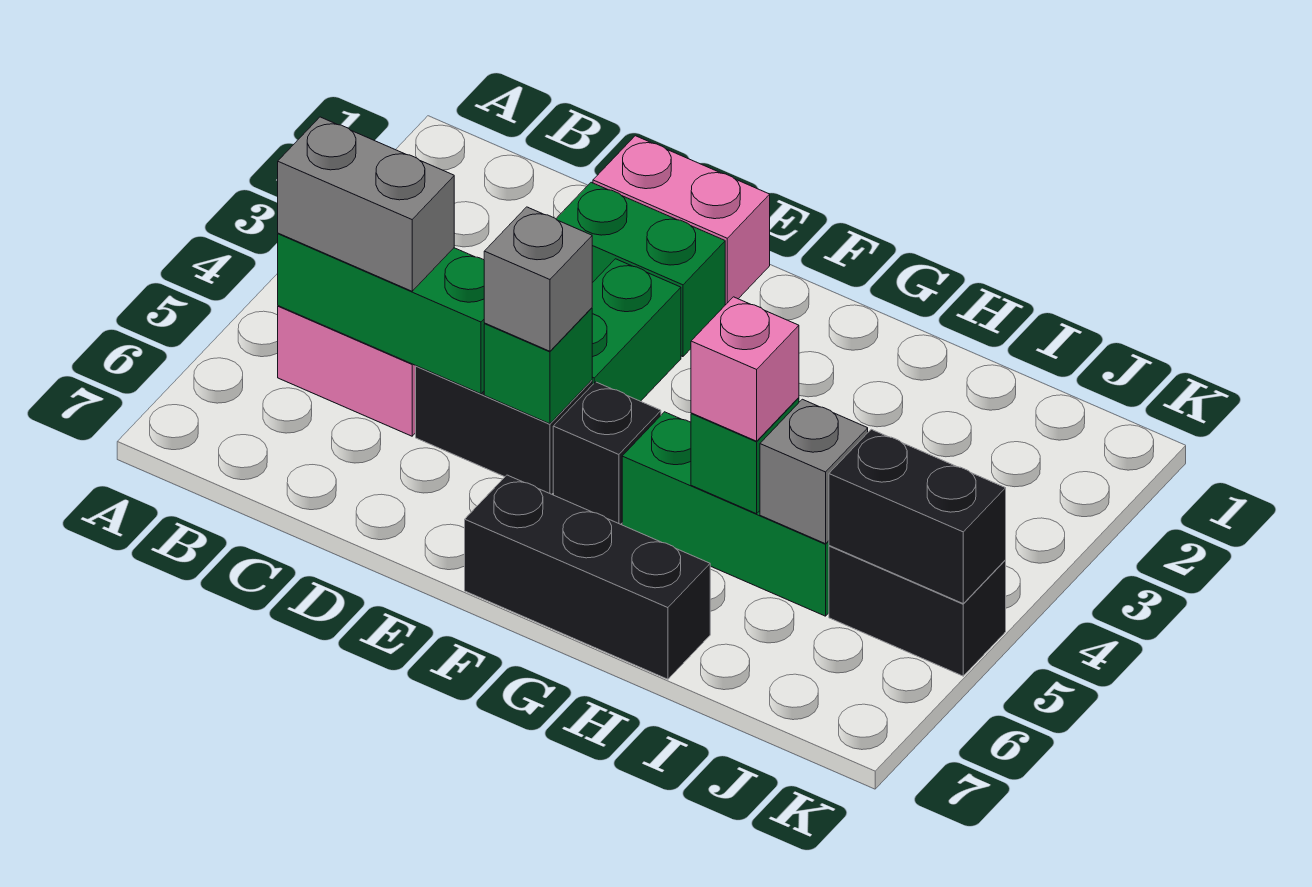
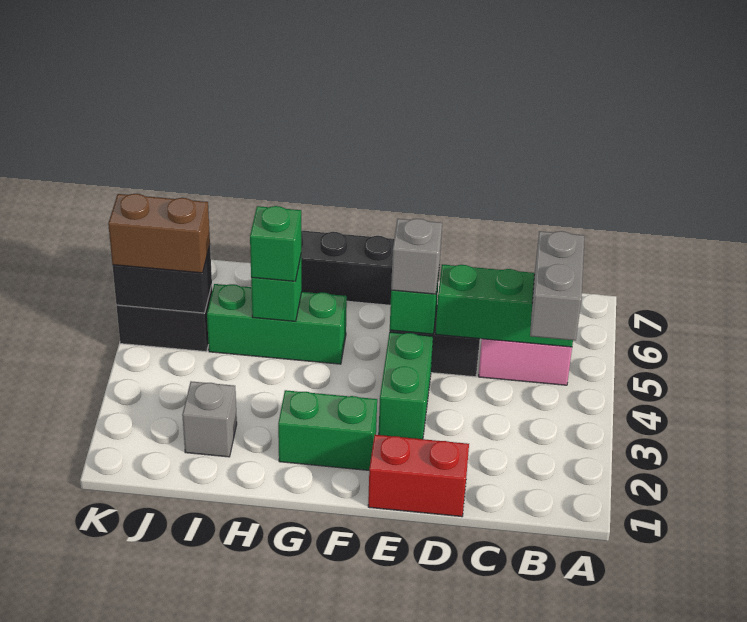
grey 1x2 brick [278,117,454,291] -> grey 1x2 brick turned to [530,231,584,340]
pink 1x2 brick [593,136,770,305] -> red 1x2 brick [368,435,469,517]
green 1x2 brick [556,182,725,357] -> green 1x2 brick moved to [278,390,377,470]
black 1x1 brick [553,382,661,524] -> none
pink 1x1 brick [691,297,799,441] -> green 1x1 brick [250,206,301,281]
grey 1x1 brick [760,399,868,544] -> grey 1x1 brick moved to [182,381,237,457]
none -> brown 1x2 brick [108,194,210,273]

